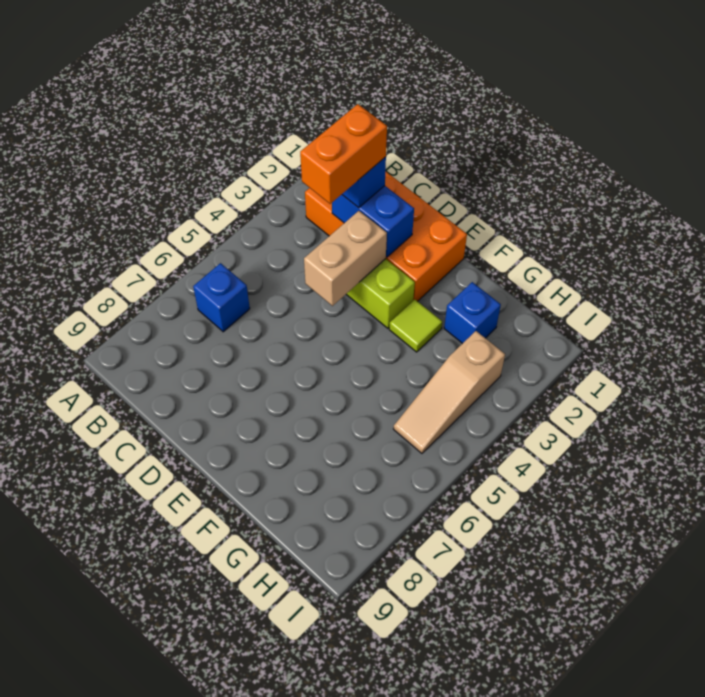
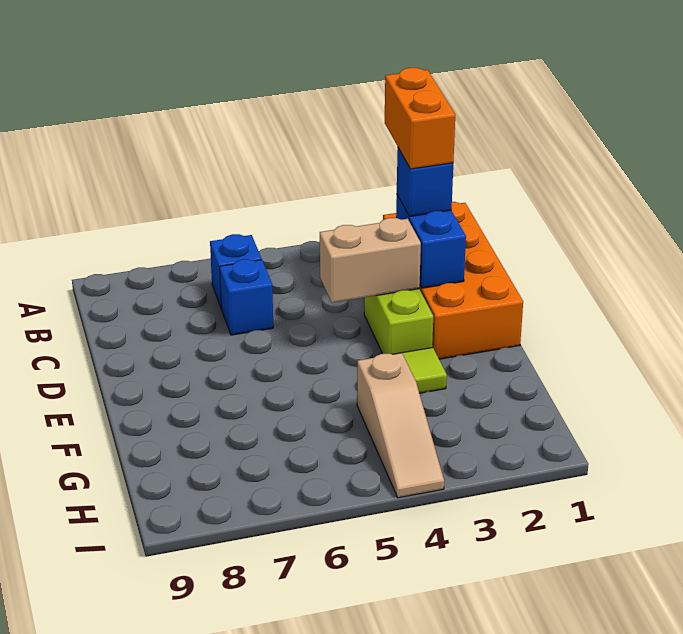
orange 1x2 brick [300,104,387,204] -> orange 1x2 brick turned to [385,68,455,169]
blue 1x1 brick [444,282,501,344] -> blue 1x1 brick moved to [220,259,273,335]
tan 1x3 slope [394,331,505,453] -> tan 1x3 slope turned to [357,353,444,498]

